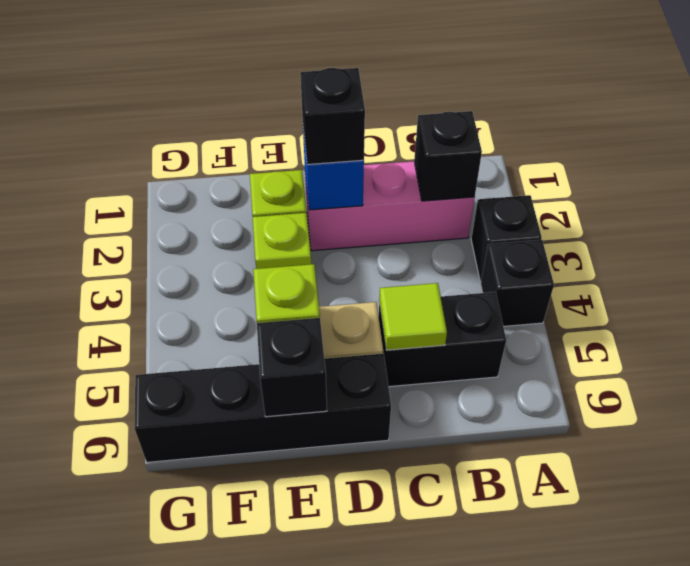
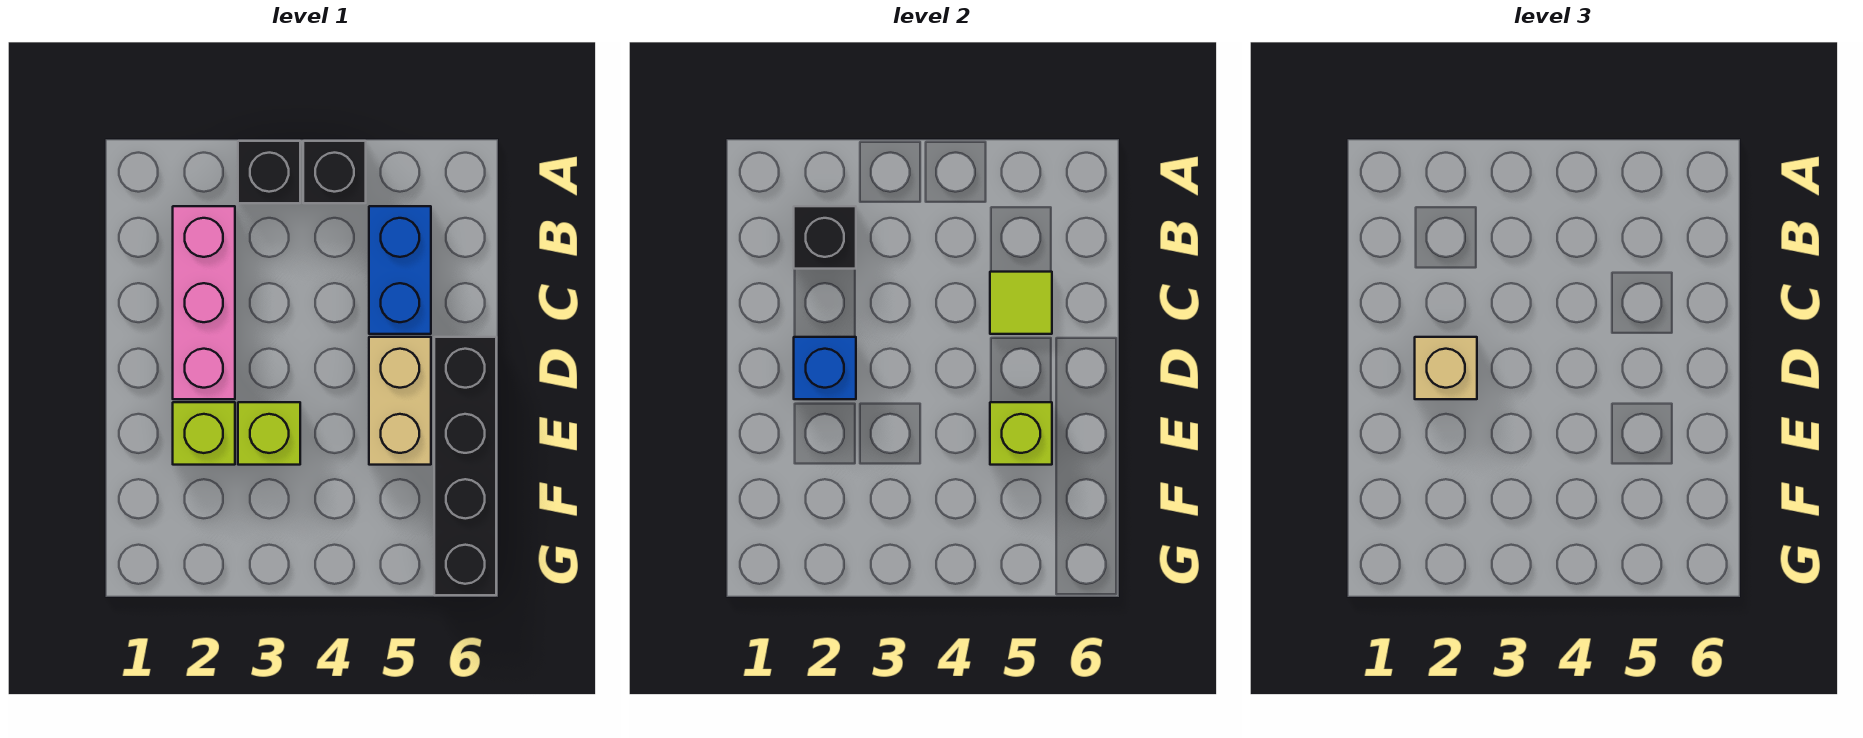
black 1x2 brick [379,292,506,387] -> blue 1x2 brick [369,206,431,334]
black 1x1 brick [300,68,365,165] -> tan 1x1 brick [1415,337,1477,399]
black 1x1 brick [257,318,327,417] -> none

